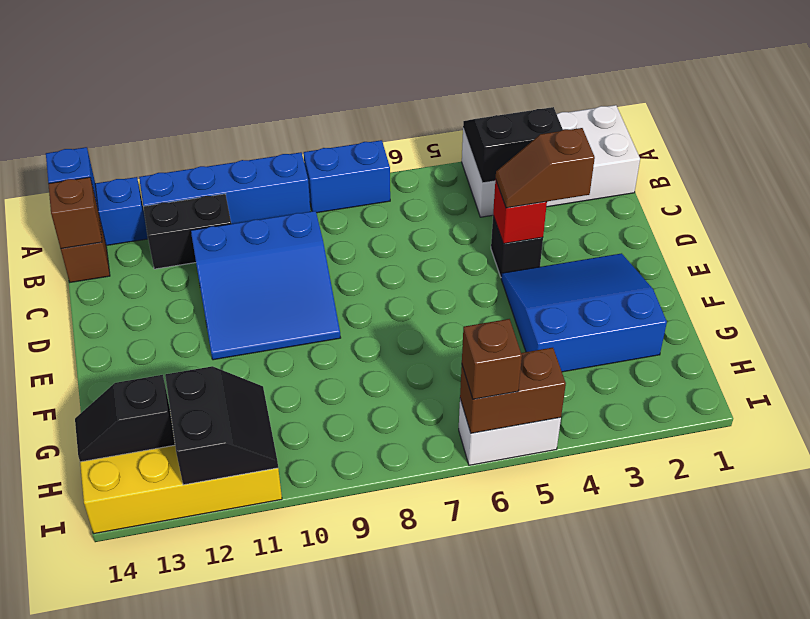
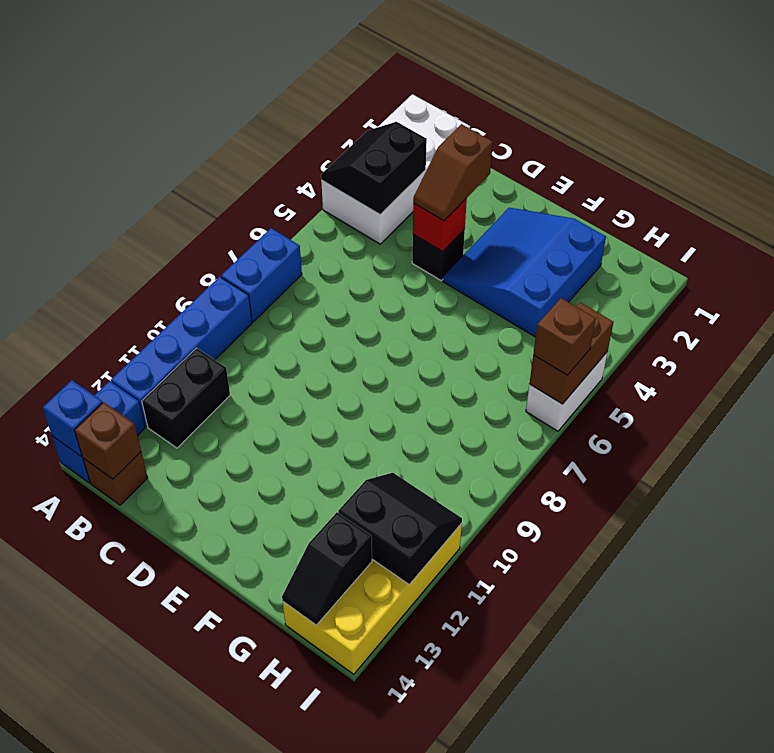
blue 3x3 slope [191,211,341,360] -> none

